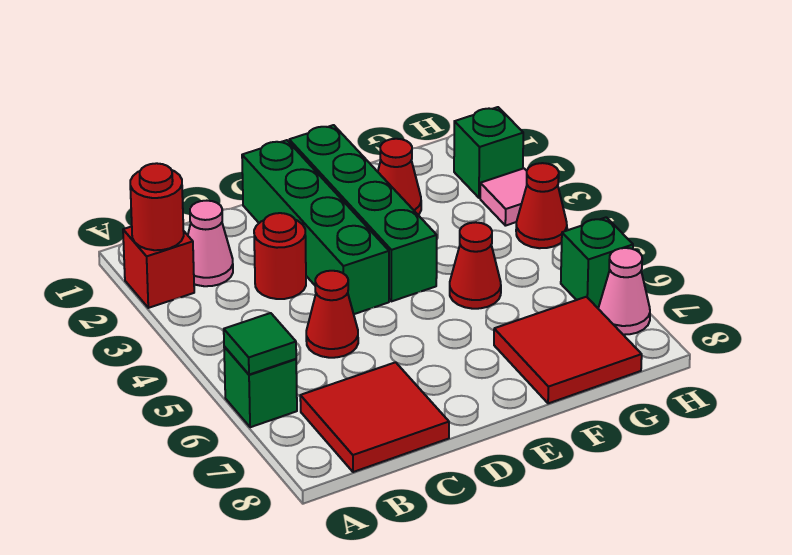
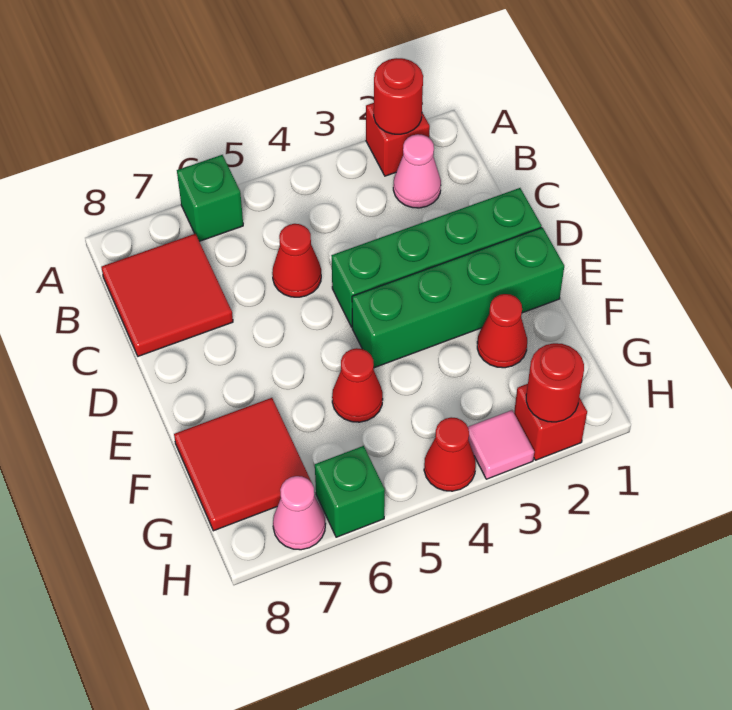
green 1x1 tile [224,313,296,375] -> none
red 1x1 round brick [254,213,306,299] -> red 1x1 round brick moved to [526,343,584,422]
green 1x1 brick [454,107,523,198] -> red 1x1 brick [514,384,587,460]

